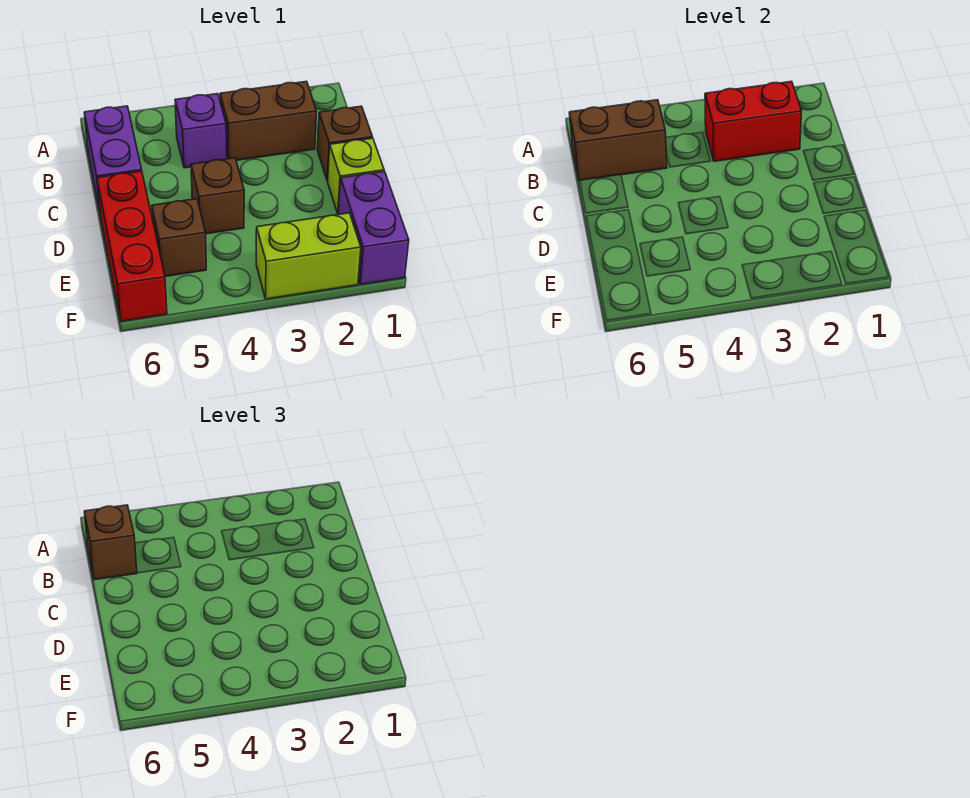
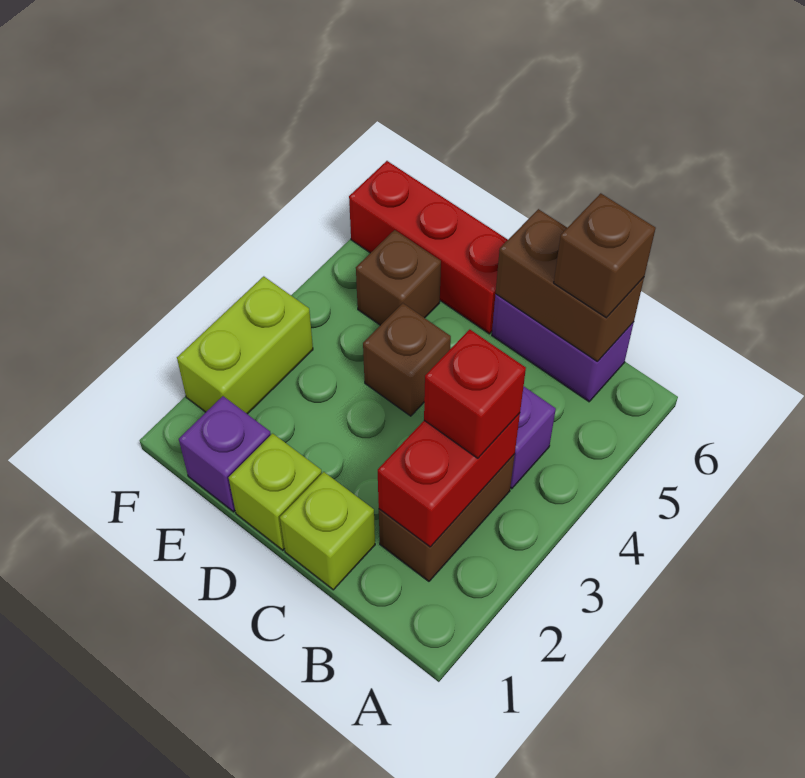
none -> red 1x1 brick [424,329,526,458]
brown 1x2 brick [569,100,667,181] -> brown 1x2 brick turned to [496,209,644,362]
brown 1x1 brick [317,106,372,181] -> lime 1x1 brick [280,472,375,590]
purple 1x2 brick [338,172,409,285] -> purple 1x1 brick [179,396,271,512]

